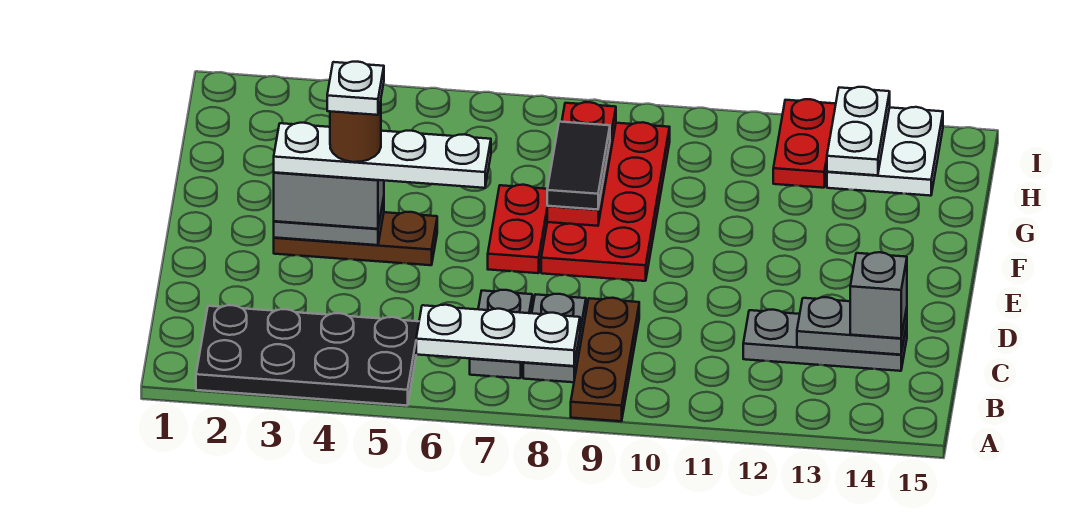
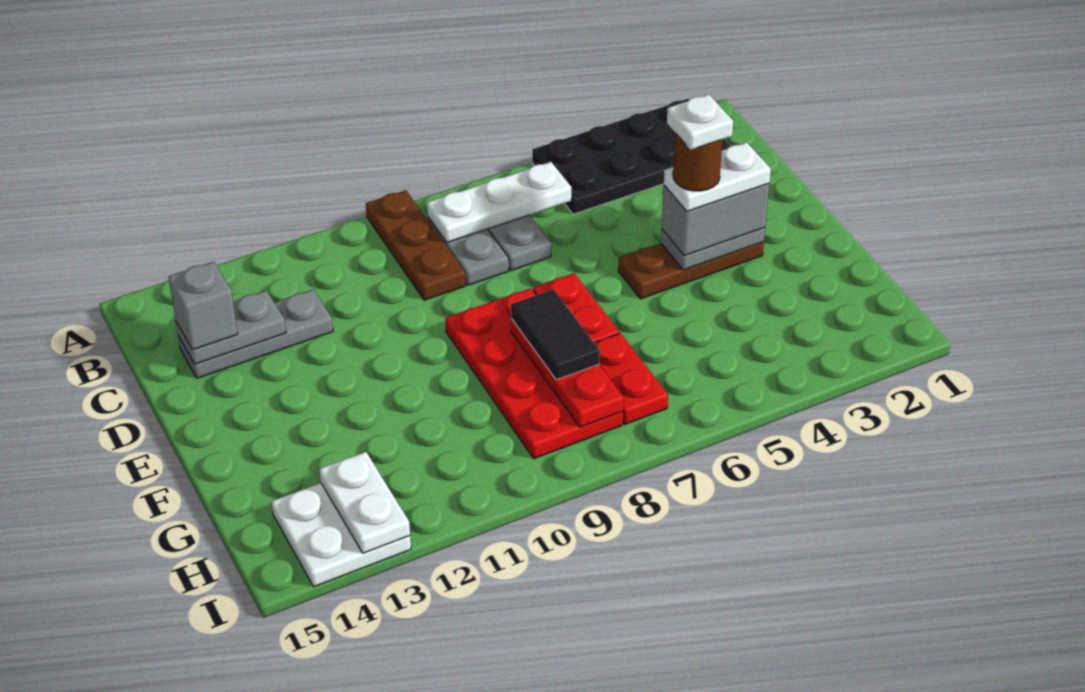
white 1x4 plate [274,123,491,188] -> white 1x2 plate [664,142,771,211]
red 1x2 plate [773,99,836,188] -> red 1x2 plate moved to [594,333,668,424]

